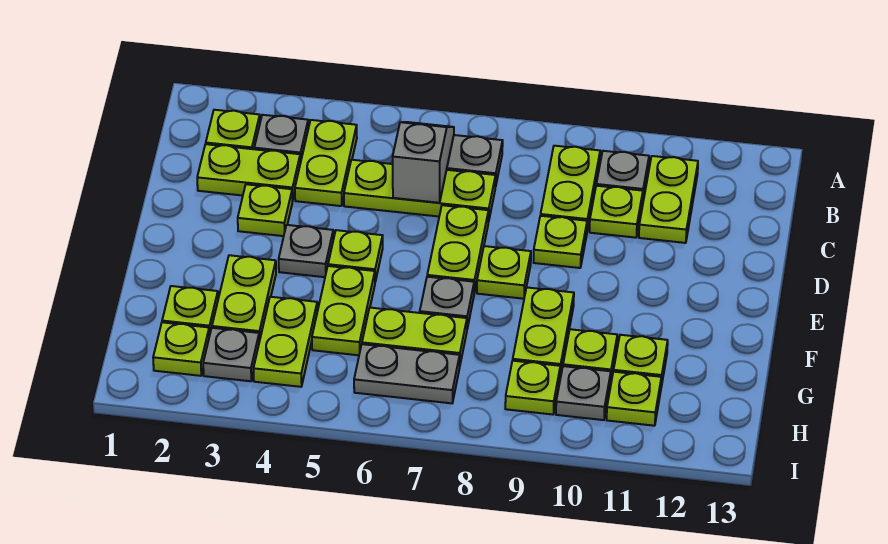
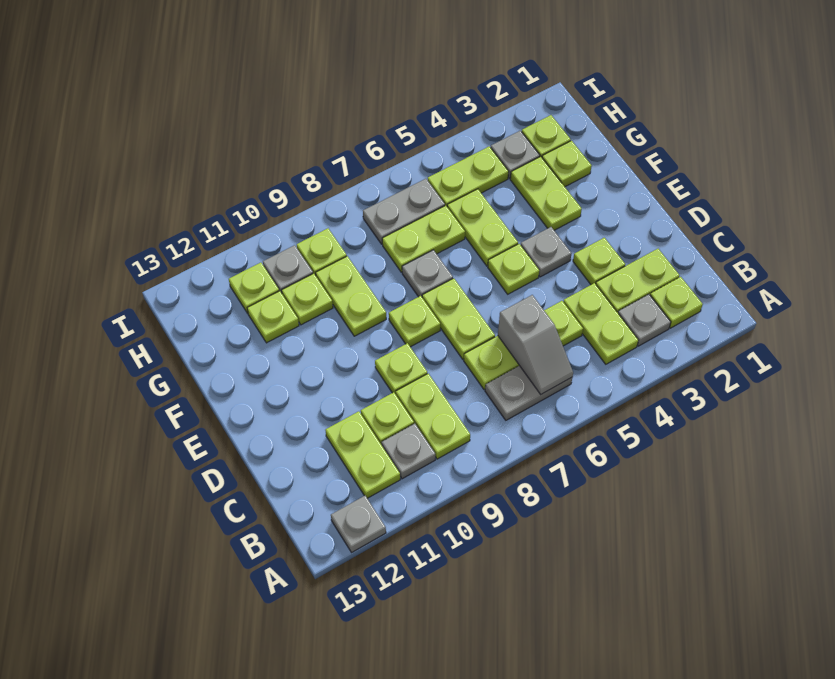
none -> grey 1x1 plate [331,496,386,553]
lime 1x2 plate [253,297,317,387] -> lime 1x2 plate turned to [428,147,509,206]

